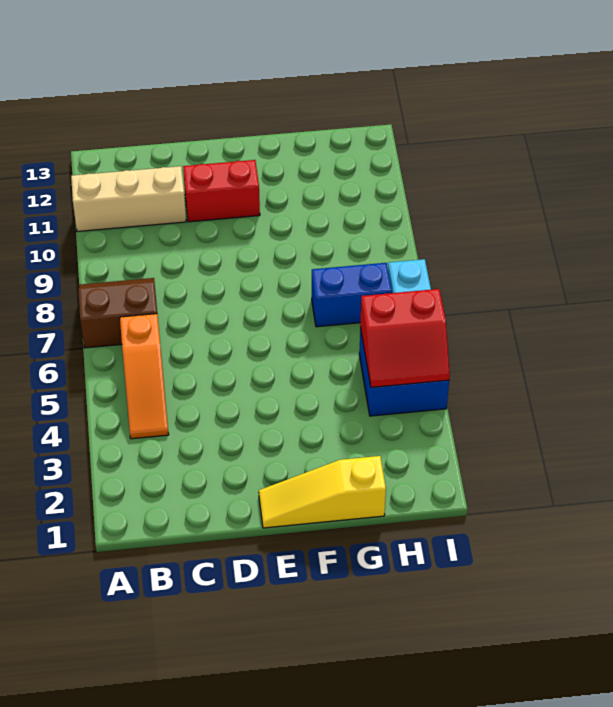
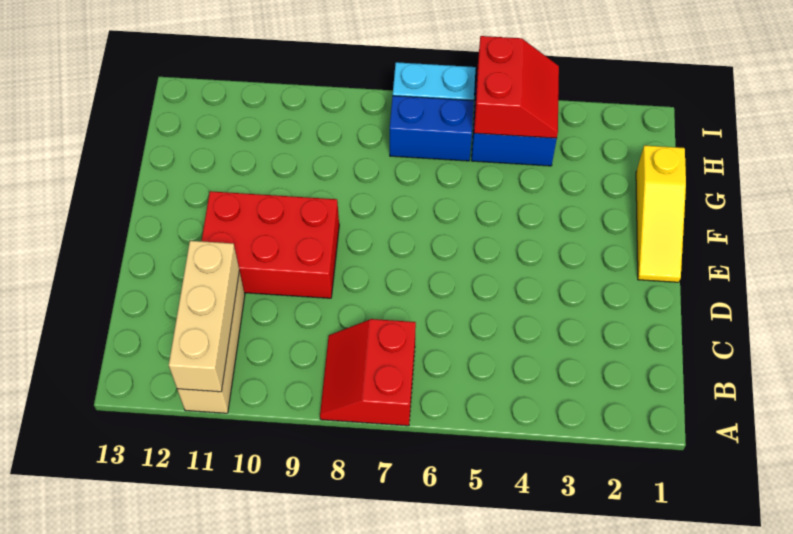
brown 2x2 slope [78,278,157,348] -> red 2x2 slope [320,319,416,426]
none -> tan 1x3 brick [169,241,239,392]
orange 1x3 slope [120,314,169,439] -> none
red 1x2 brick [183,160,260,222] -> red 2x3 brick [202,191,339,298]
blue 1x2 brick [312,263,392,327] -> blue 1x2 brick turned to [390,96,474,161]

